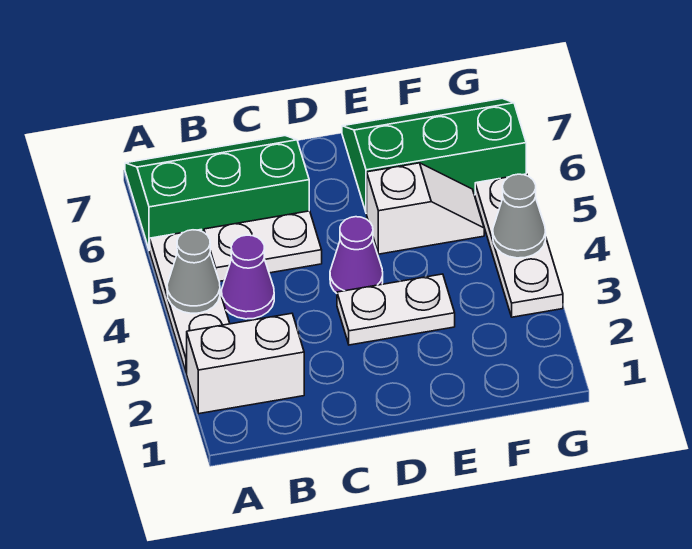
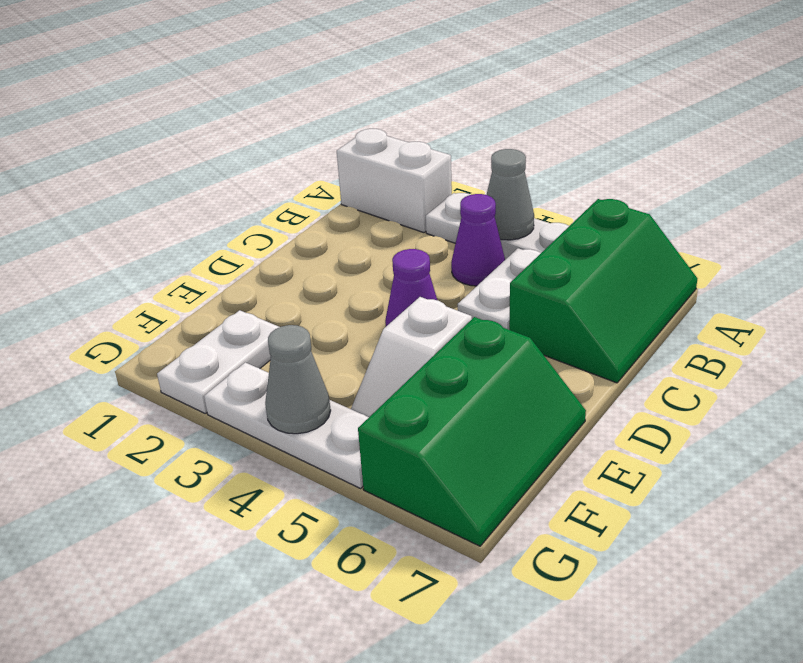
white 1x2 brick [187,313,304,414] -> white 1x2 brick turned to [337,129,452,233]
white 1x2 plate [337,274,455,345] -> white 1x2 plate moved to [157,310,279,413]

